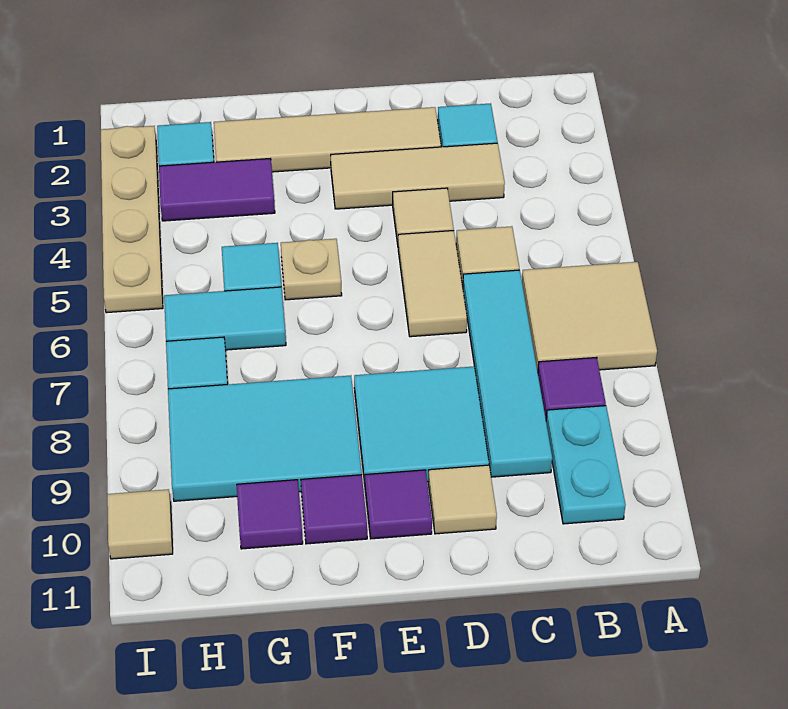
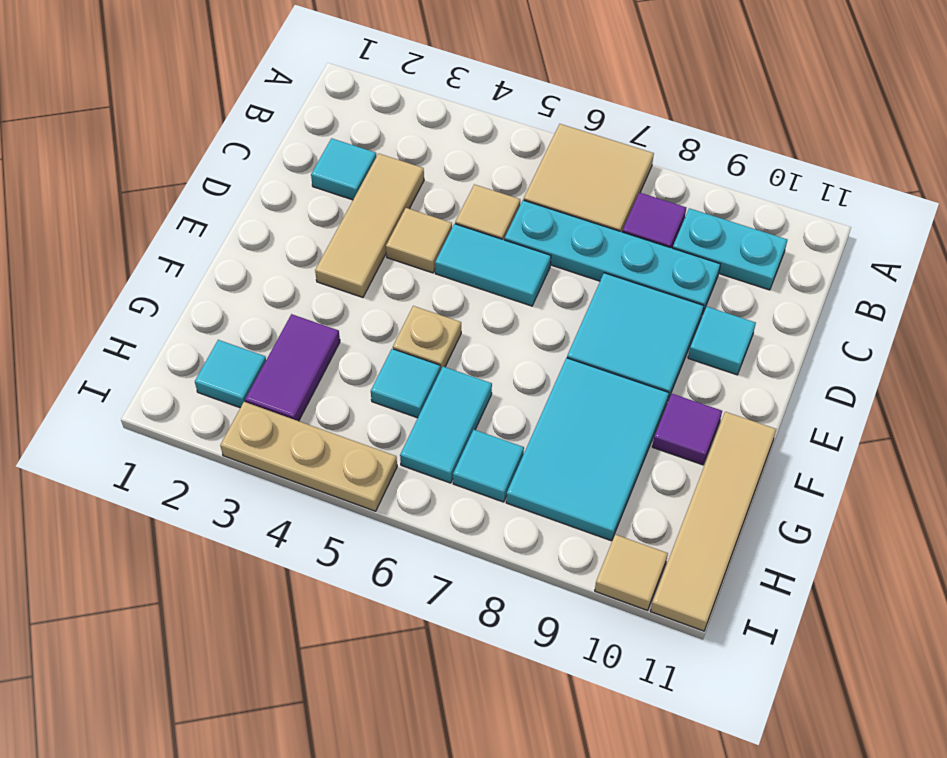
cyan 1x4 tile [463,270,552,477] -> cyan 1x4 plate [505,200,720,314]
tan 1x4 tile [214,107,441,172] -> tan 1x4 tile moved to [651,412,776,631]
tan 1x2 tile [398,231,467,337] -> cyan 1x2 tile [435,224,551,306]
tan 1x1 tile [428,465,497,534] -> cyan 1x1 tile [688,306,756,375]
purple 1x1 tile [365,470,432,539] -> none
purple 1x1 tile [237,480,303,549] -> none
tan 1x4 plate [101,126,163,313] -> tan 1x3 plate [220,402,397,511]

